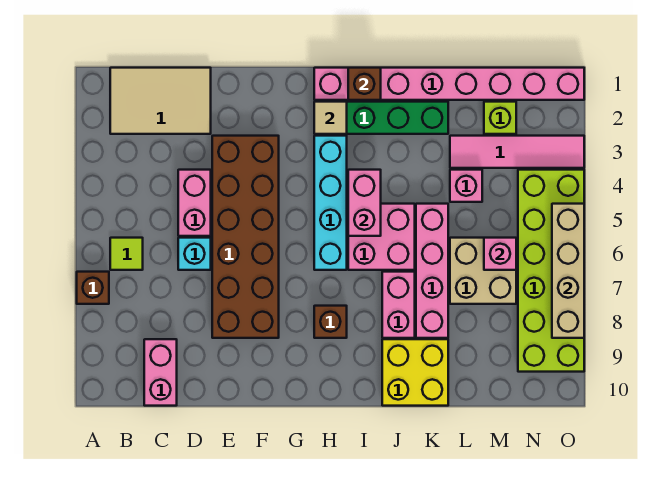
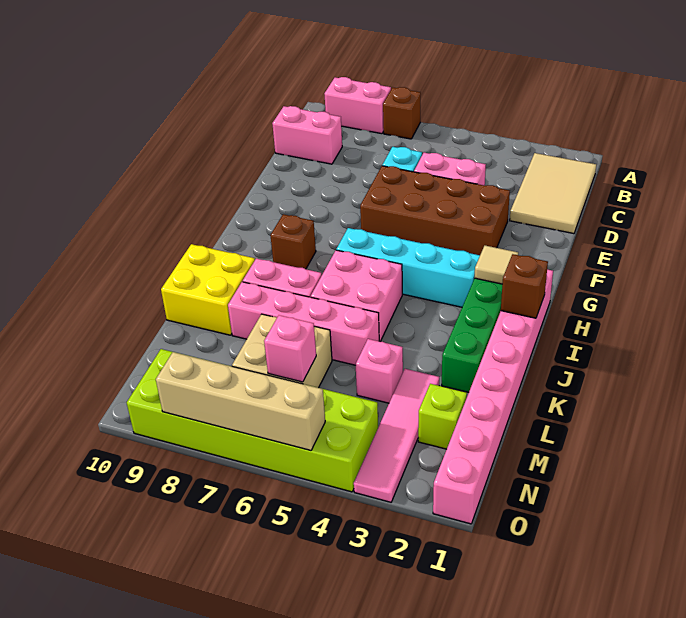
lime 1x1 tile [110,238,143,270] -> none
brown 2x6 brick [212,136,279,338] -> brown 2x4 brick [360,166,510,255]
pink 1x2 brick [348,170,381,236] -> pink 1x2 brick moved to [324,77,391,134]

